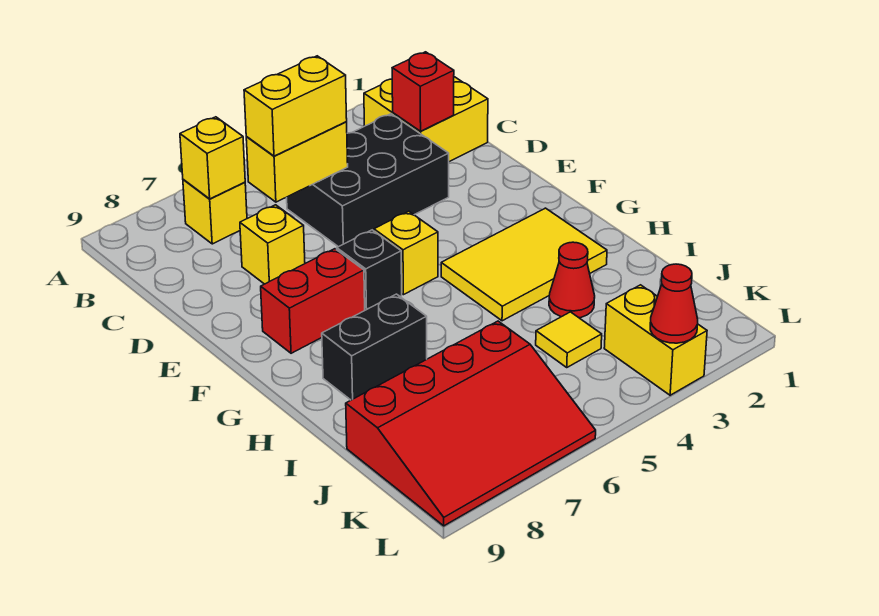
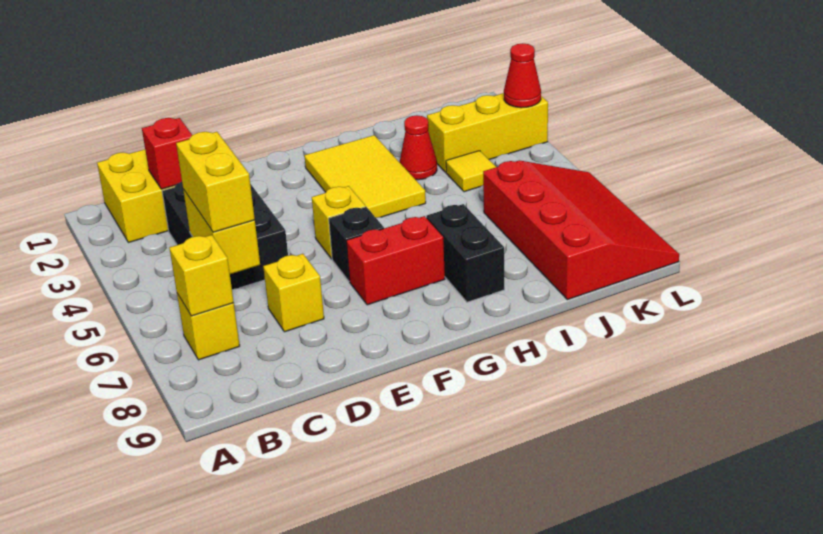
red 1x2 brick [261,249,365,353] -> red 1x2 brick turned to [346,216,445,305]
yellow 1x2 brick [604,285,707,395] -> yellow 1x3 brick [427,93,548,172]

